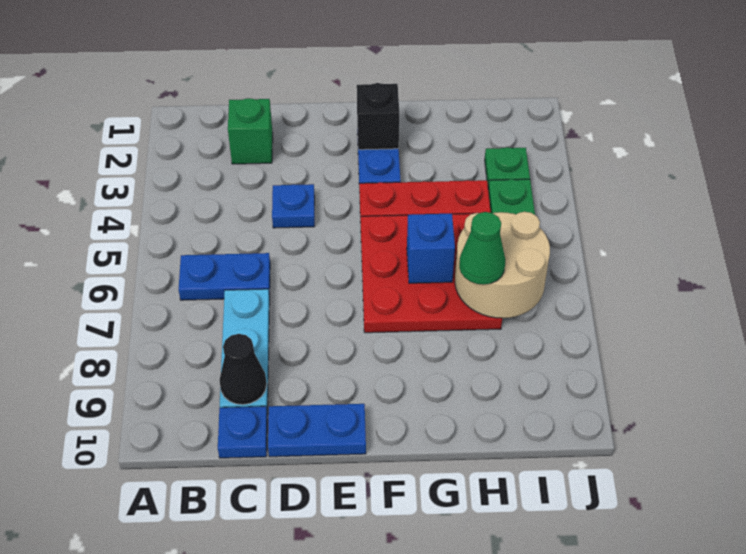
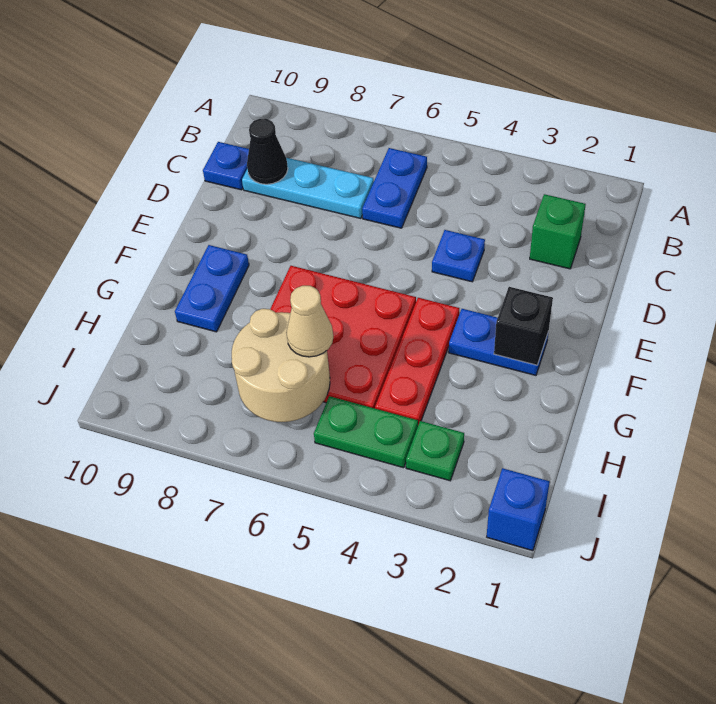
blue 1x2 plate [268,404,366,457] -> blue 1x2 plate moved to [175,245,249,332]
blue 1x1 brick [407,214,455,283] -> blue 1x1 brick moved to [487,468,550,551]
none -> tan 1x1 cone [286,286,333,357]
green 1x1 cone [459,212,505,285] -> none

